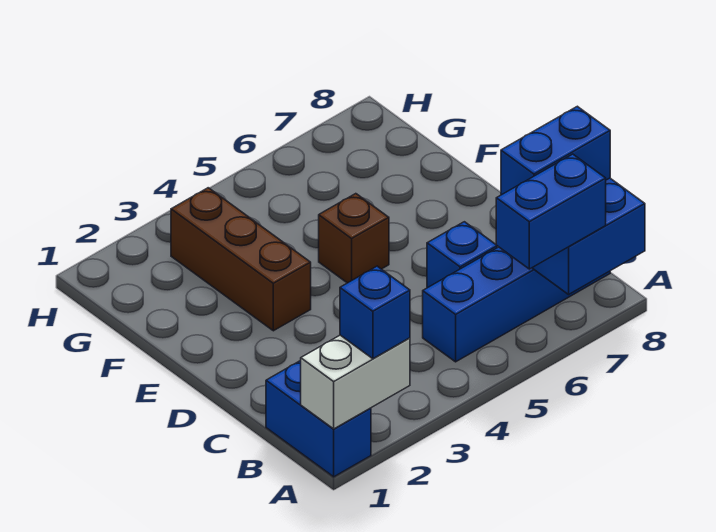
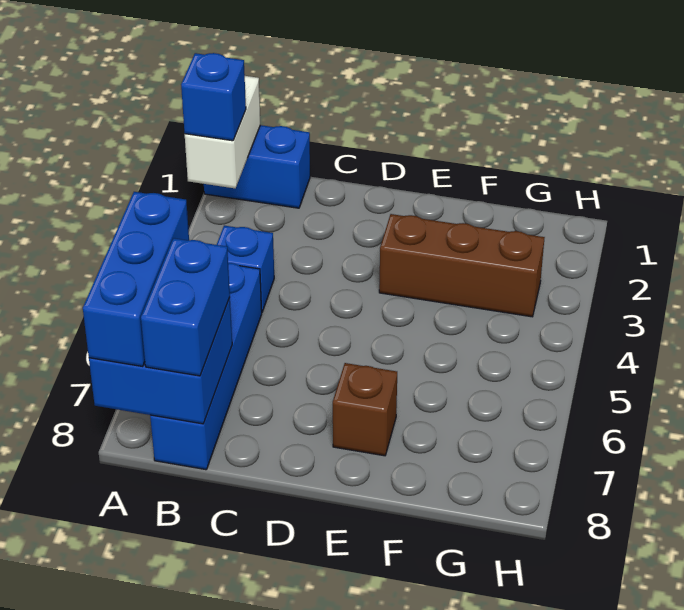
blue 1x2 brick [496,154,606,269] -> blue 1x3 brick [83,192,189,367]
blue 1x1 brick [427,222,497,288] -> blue 1x1 brick moved to [217,226,274,312]
brown 1x1 brick [319,194,389,283] -> brown 1x1 brick moved to [333,363,397,456]

